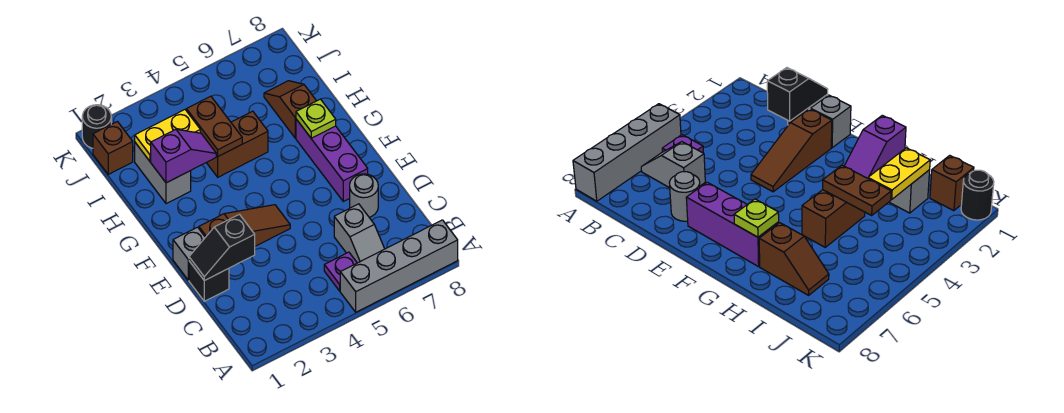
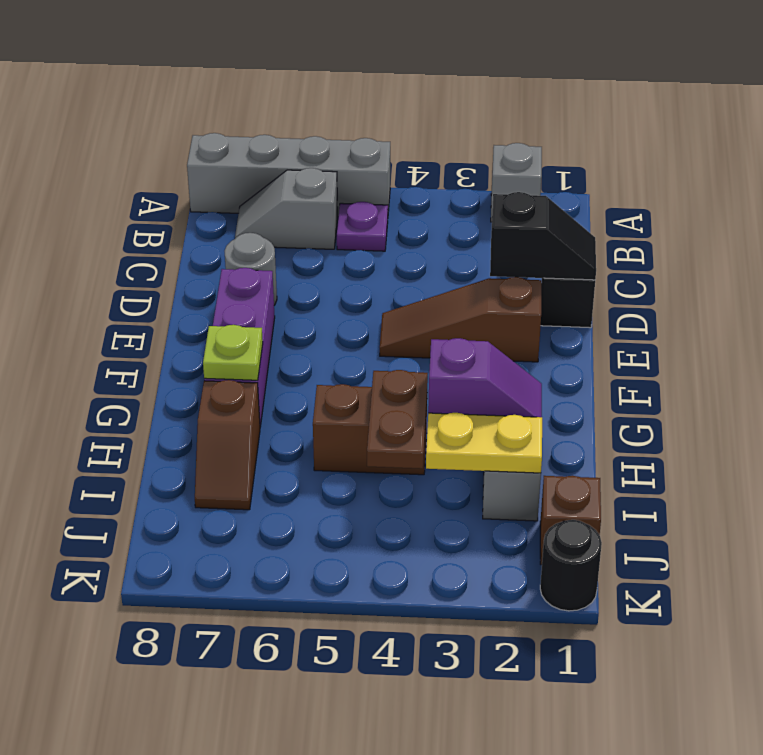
grey 1x2 slope [334,204,384,263] -> grey 1x2 slope turned to [235,168,338,249]
grey 1x1 brick [173,227,205,280] -> grey 1x1 brick moved to [491,143,542,222]
purple 1x2 slope [151,129,216,183] -> purple 1x2 slope turned to [428,338,542,417]

